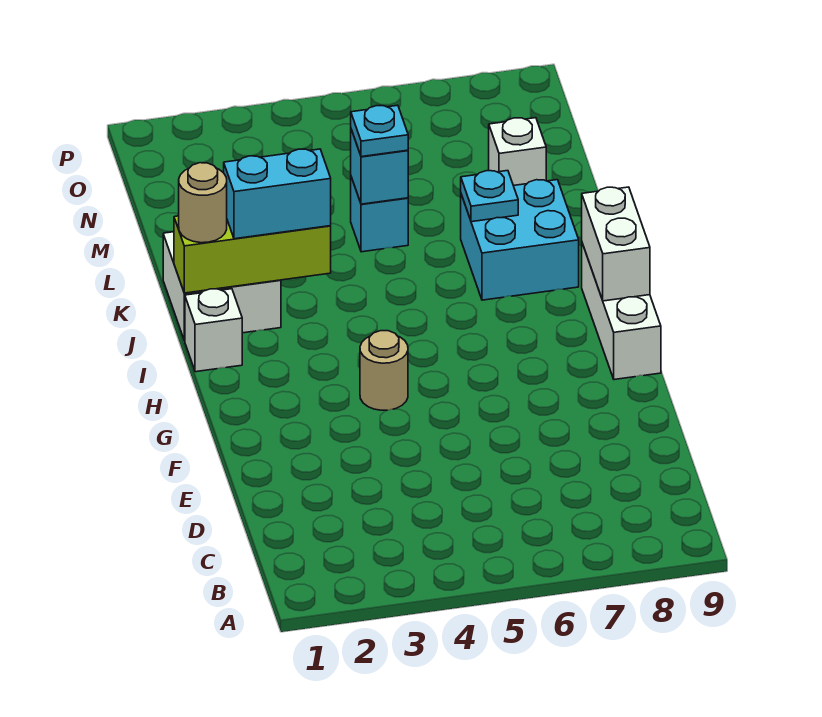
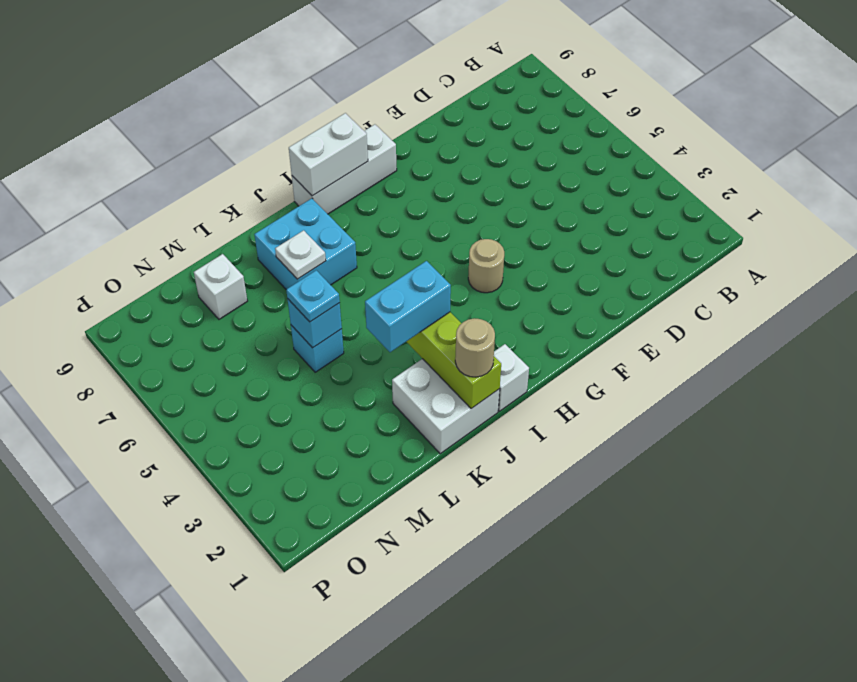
cyan 1x2 brick [224,149,331,239] -> cyan 1x2 brick turned to [365,261,451,352]
cyan 1x1 plate [461,171,518,222] -> white 1x1 plate [275,230,326,279]

